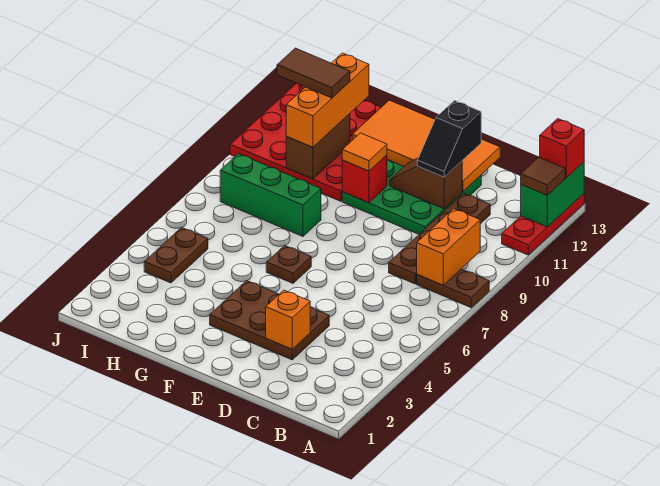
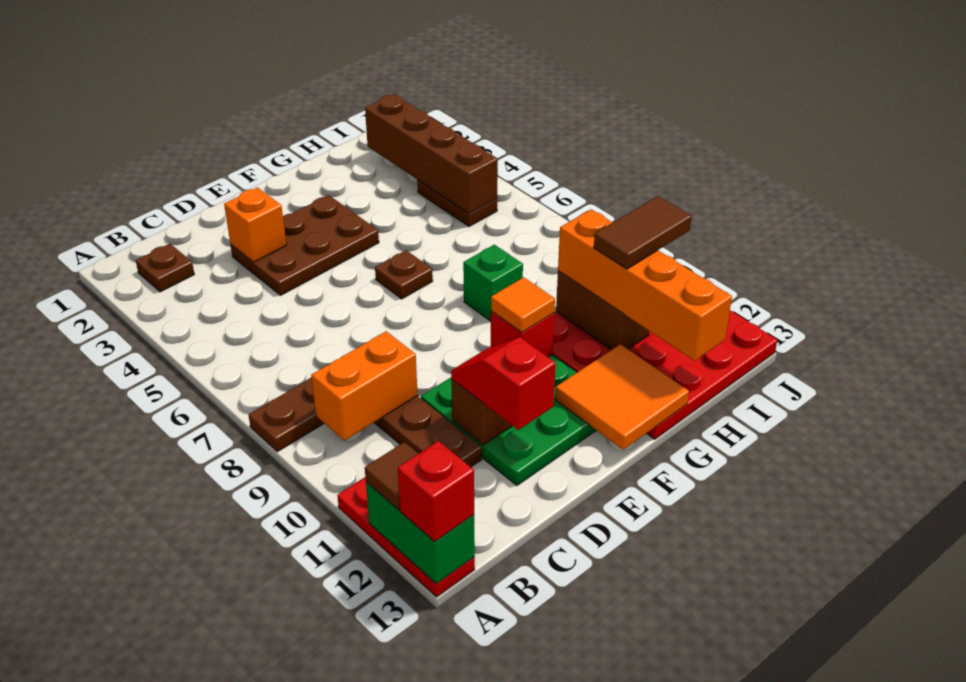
none -> brown 1x1 plate [136,244,194,292]
orange 1x2 brick [417,209,480,285] -> orange 1x2 brick turned to [311,331,418,441]
black 1x2 slope [417,101,481,177] -> red 1x2 slope [451,337,556,430]
orange 2x4 tile [352,100,500,191] -> orange 2x2 tile [555,344,689,450]
green 1x3 brick [220,154,321,236] -> green 1x1 brick [463,245,523,321]
orange 1x3 brick [286,53,369,147] -> orange 1x4 brick [558,209,732,361]
none -> brown 1x4 brick [365,94,498,214]

